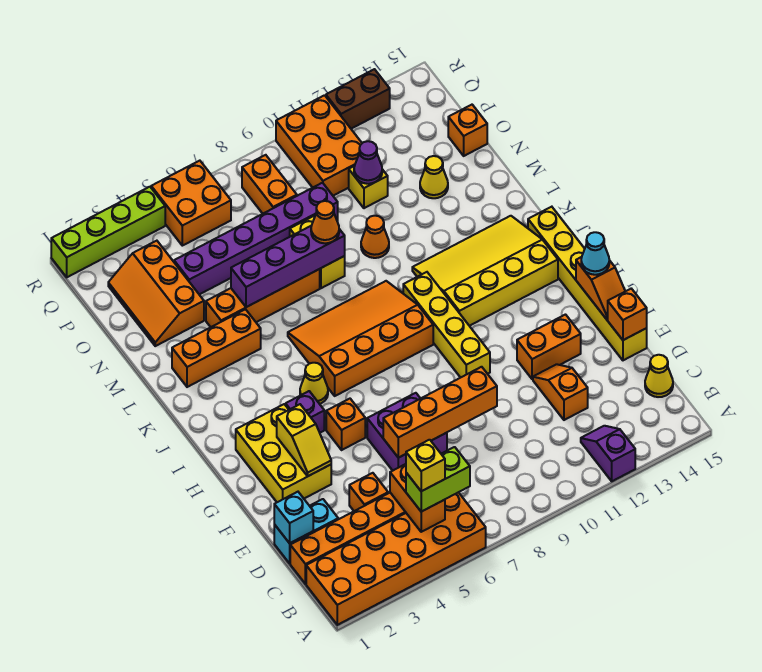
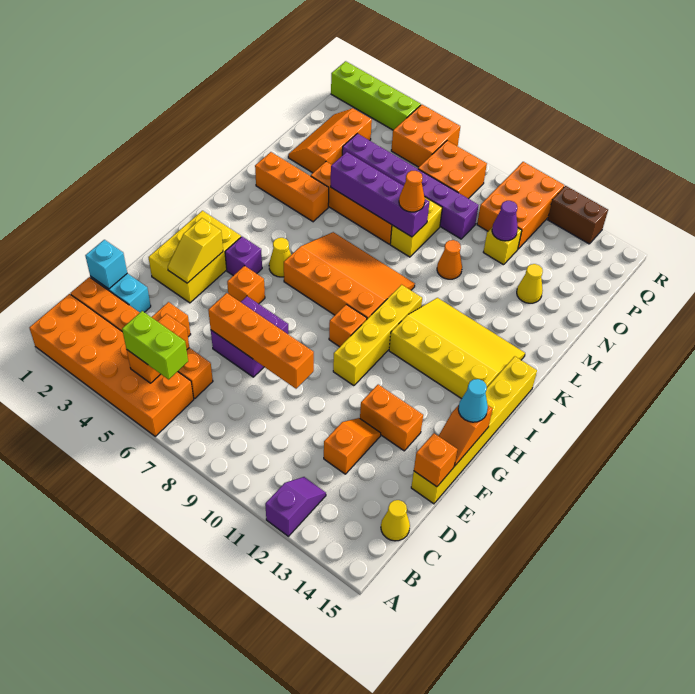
yellow 1x1 brick [406,440,445,491] -> none
orange 1x1 brick [448,105,487,156] -> orange 1x1 brick moved to [329,304,367,347]
orange 1x2 brick [242,155,297,214] -> orange 2x2 brick [418,141,487,199]

